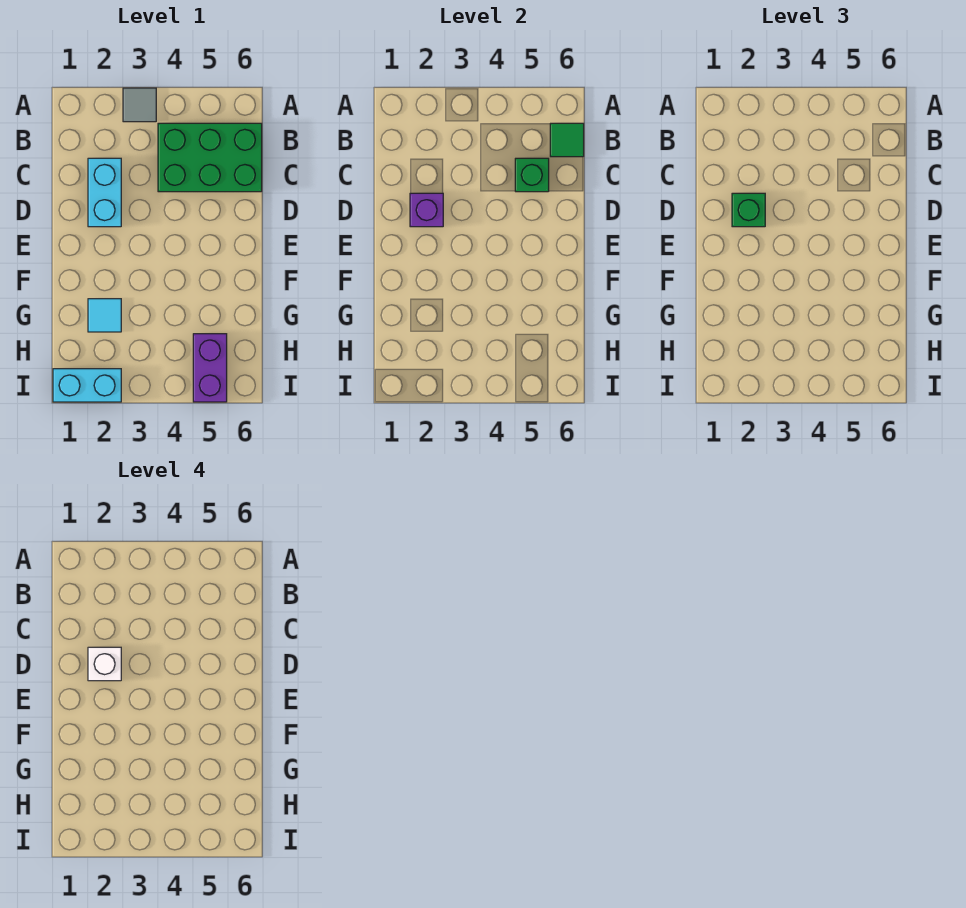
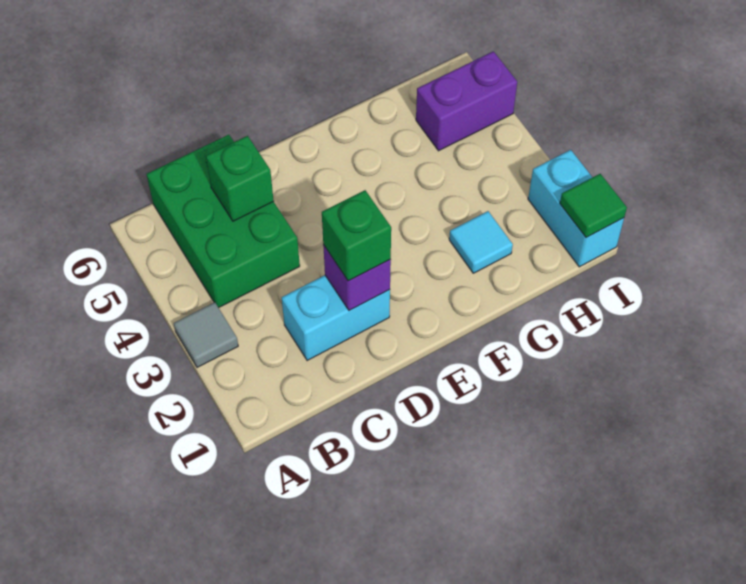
green 1x1 tile [550,123,584,157] -> green 1x1 tile moved to [560,174,627,237]
white 1x1 brick [88,647,121,681] -> none

